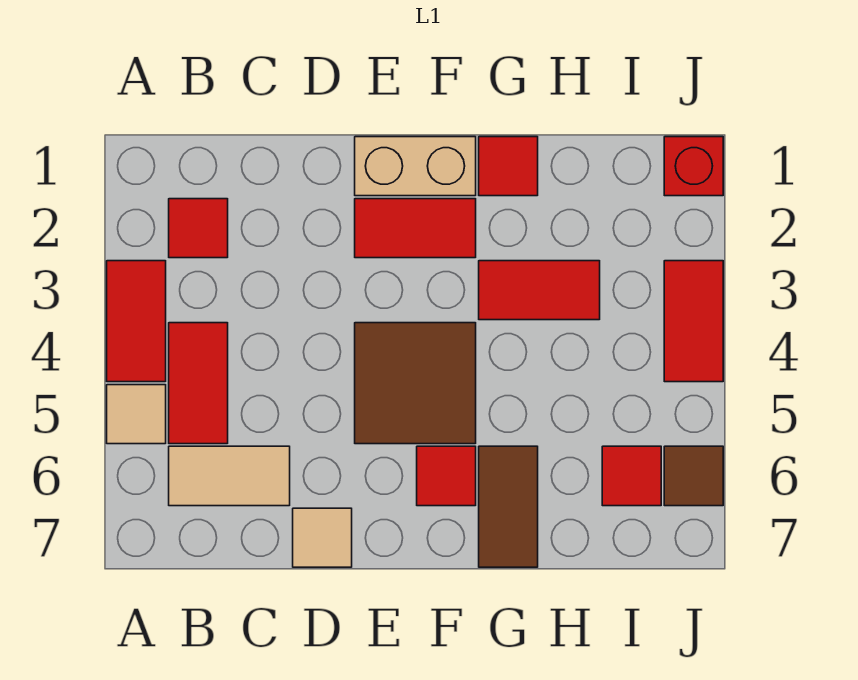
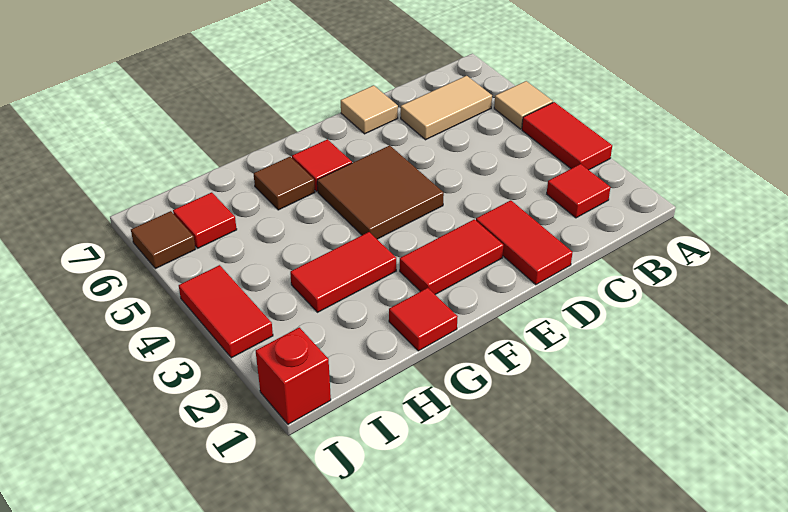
red 1x2 tile [169,323,228,444] -> red 1x2 tile moved to [476,200,573,285]
tan 1x2 brick [355,137,476,196] -> none
brown 1x2 tile [479,446,538,567] -> brown 1x1 tile [254,157,315,210]

